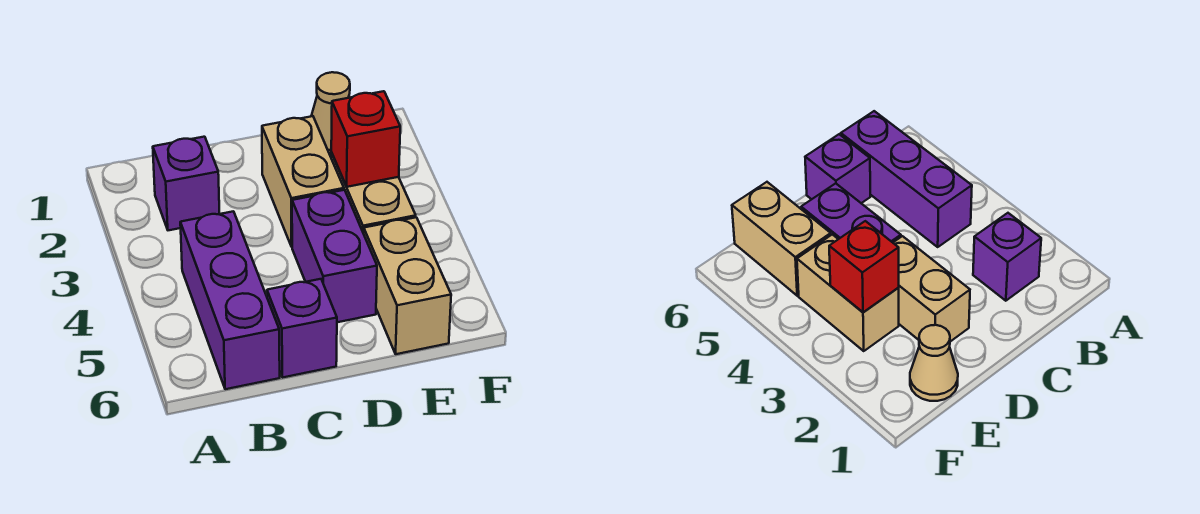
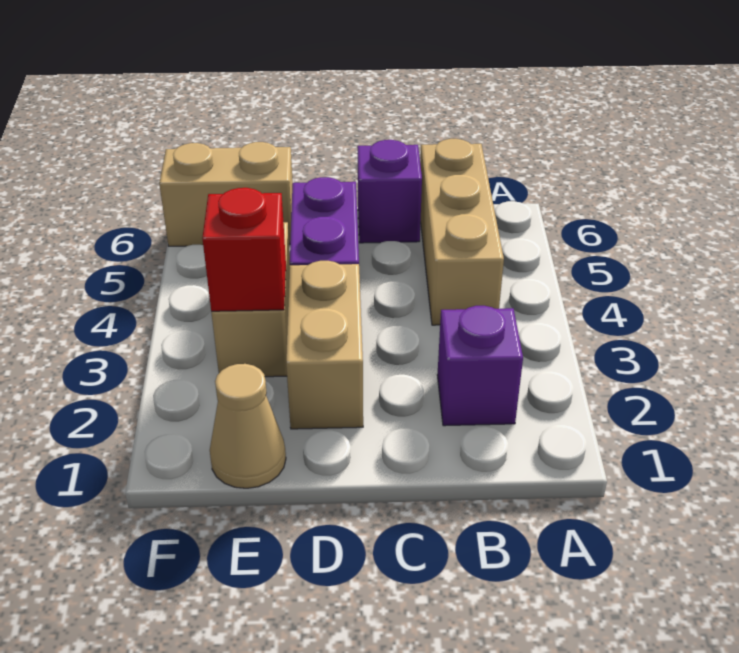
purple 1x3 brick [180,211,280,389] -> tan 1x3 brick [420,139,504,325]
tan 1x2 brick [364,217,451,354] -> tan 1x2 brick turned to [159,142,293,246]

